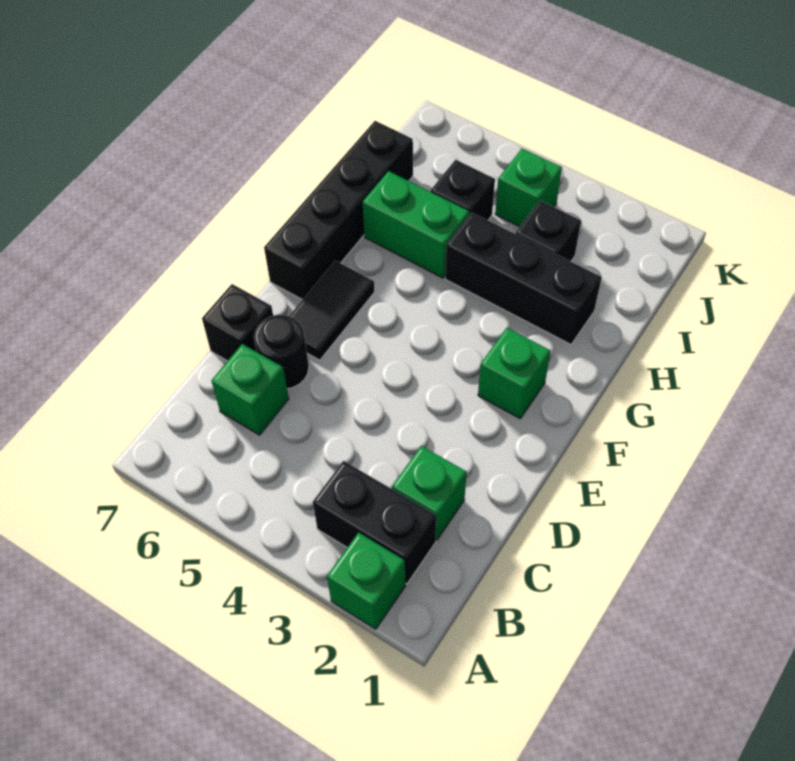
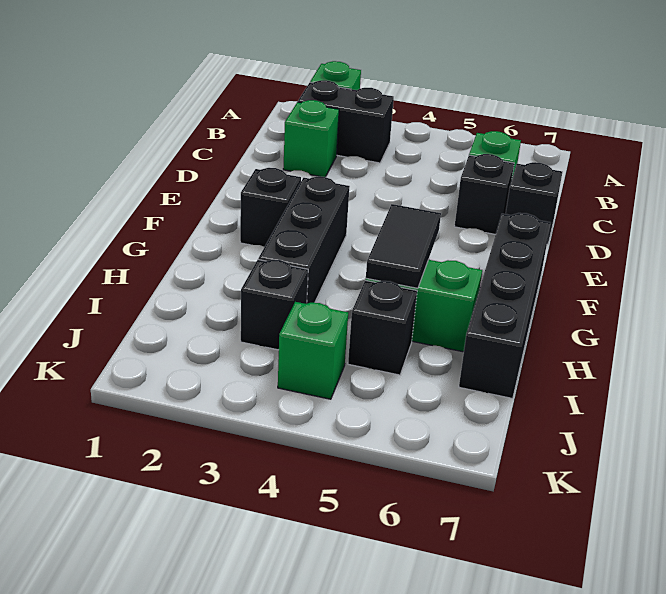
black 1x1 round brick [254,315,309,389] -> black 1x1 brick [454,154,514,234]
black 1x2 tile [289,261,375,360] -> black 1x2 tile moved to [366,204,441,288]
green 1x1 brick [478,328,551,418] -> black 1x1 brick [240,168,301,247]
black 1x3 brick [445,212,602,344] -> black 1x3 brick turned to [258,177,350,303]

